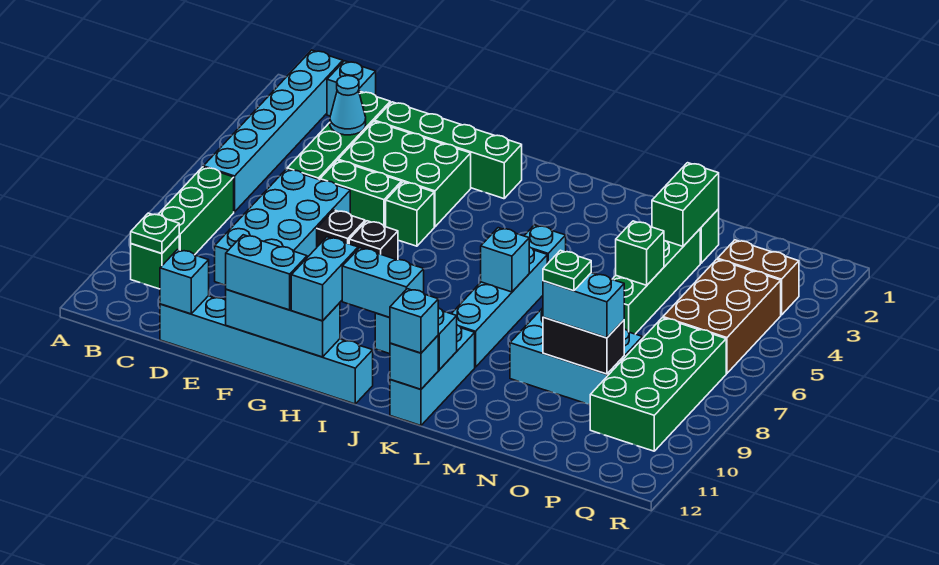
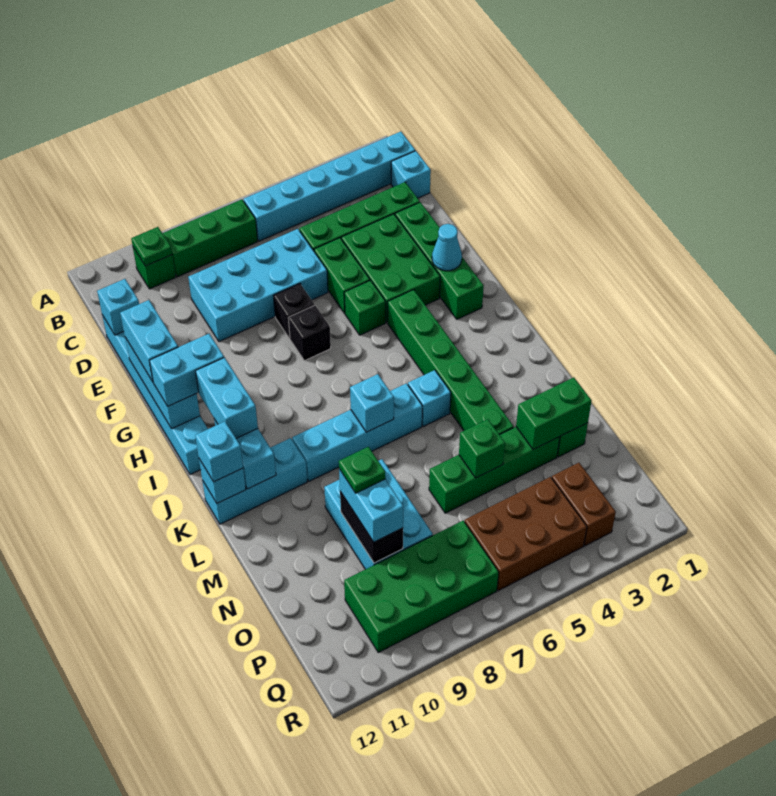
cyan 1x1 cone [330,76,366,135] -> cyan 1x1 cone moved to [432,224,462,271]
none -> green 1x6 brick [388,290,514,435]

